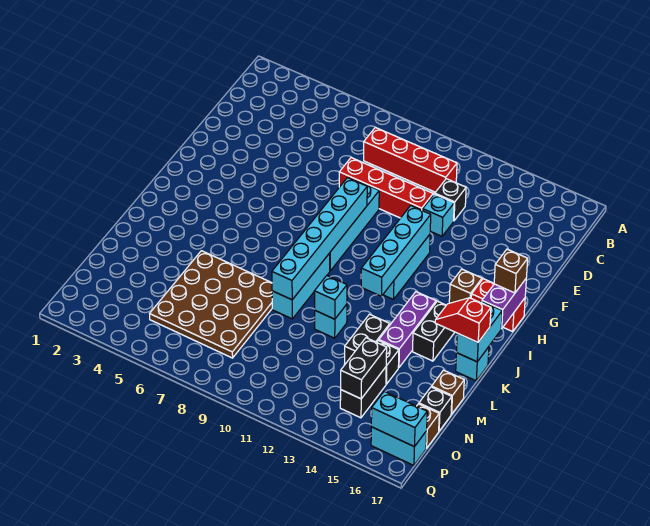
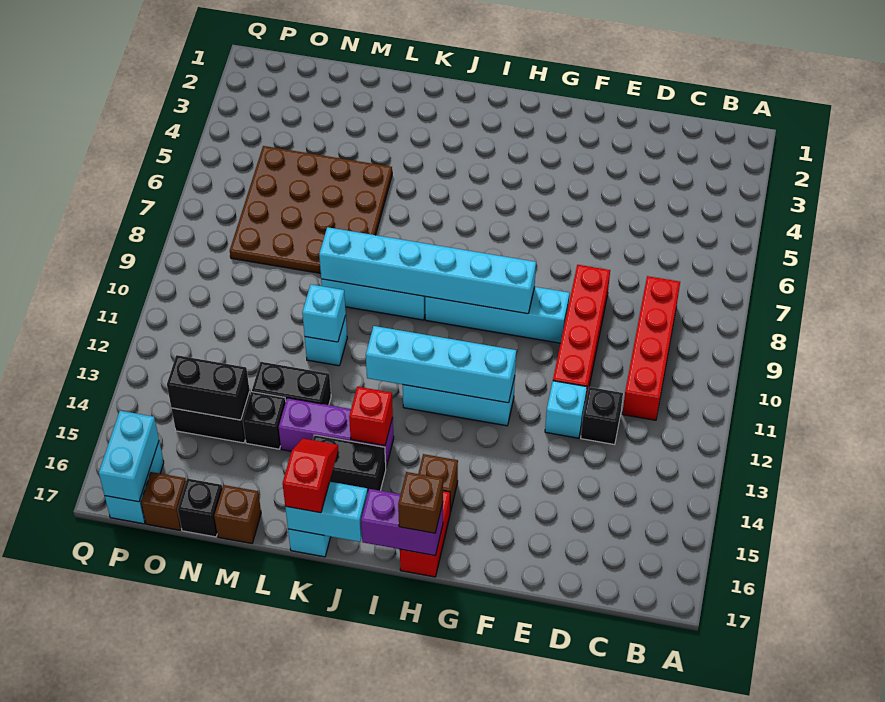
none -> red 1x1 brick [349,387,393,446]

